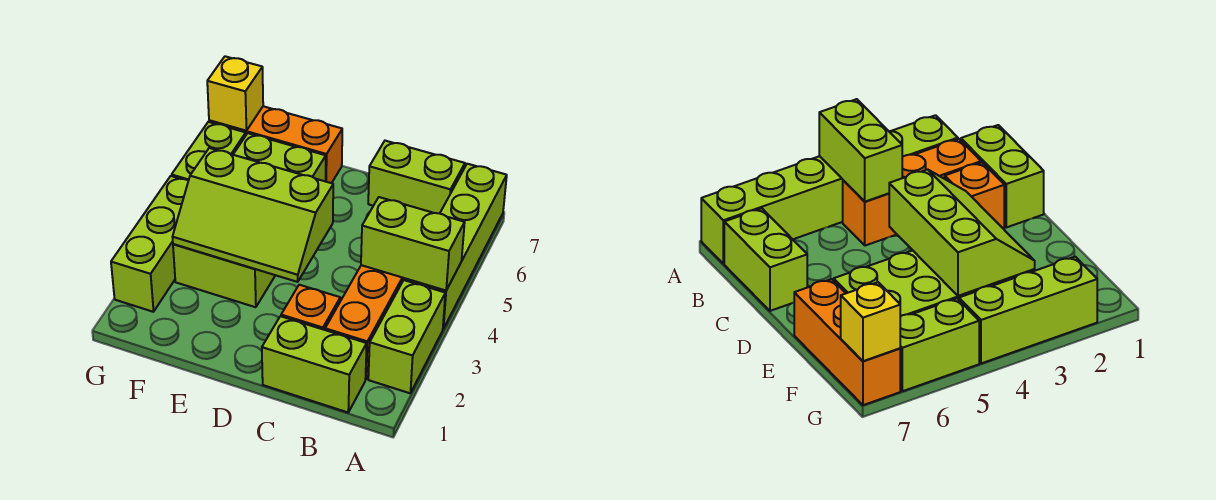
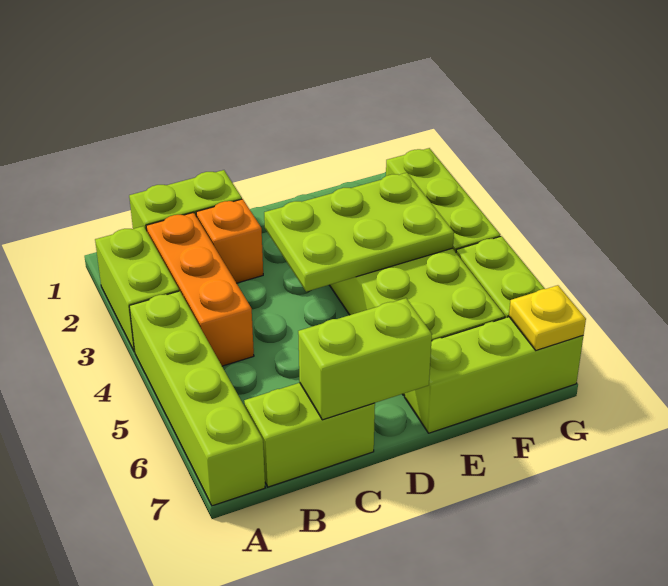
lime 1x2 brick [361,197,465,290] -> lime 1x2 brick moved to [298,298,432,420]
lime 2x3 slope [173,148,333,282] -> lime 2x3 plate [264,173,454,292]
orange 1x3 brick [209,106,342,183] -> lime 1x3 brick [404,317,583,433]
yellow 1x1 brick [207,56,263,131] -> yellow 1x1 plate [509,285,586,350]

